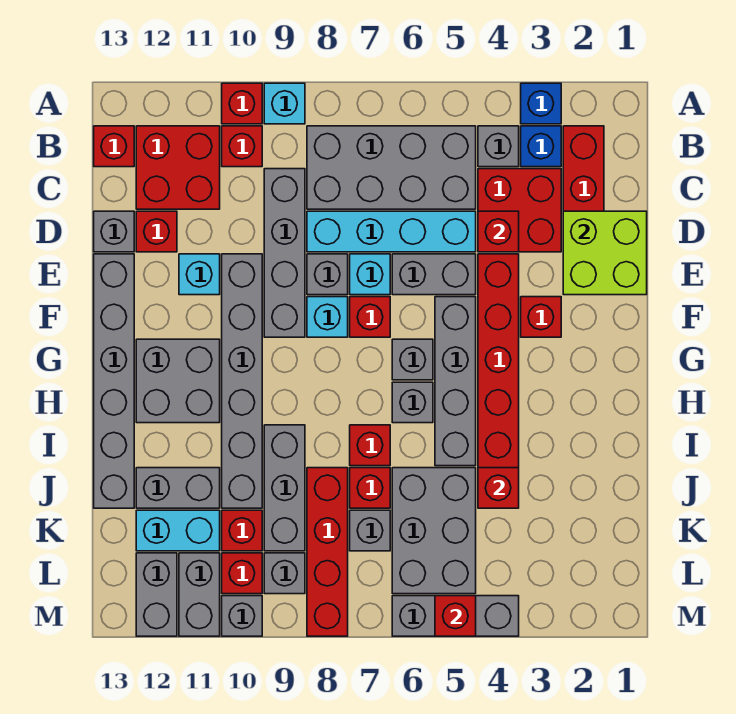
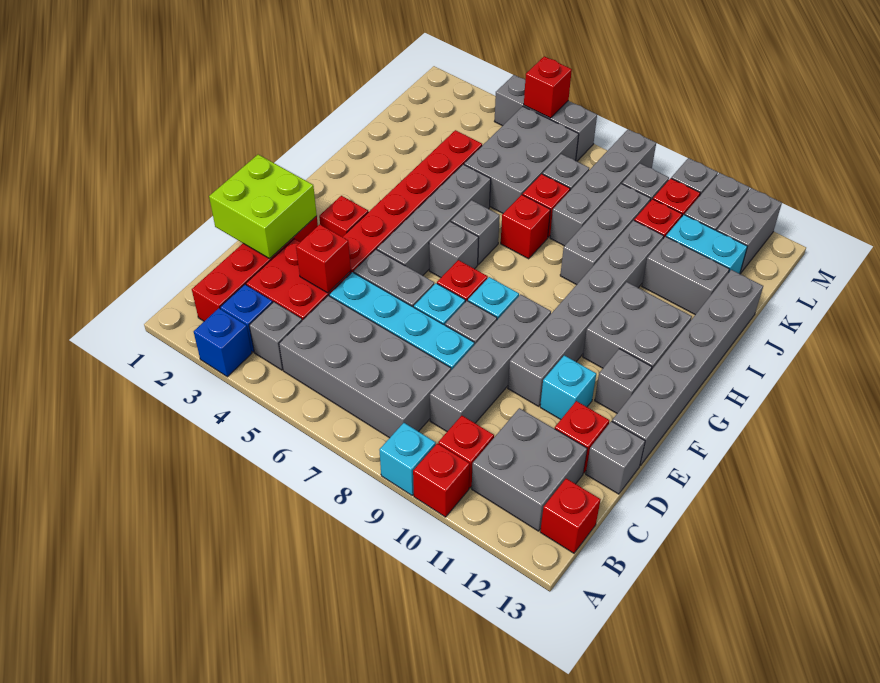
red 2x2 brick [136,126,220,209] -> grey 2x2 brick [472,408,587,531]
none -> grey 1x1 brick [595,349,652,413]
red 1x1 brick [478,468,519,508] -> none
red 1x4 brick [307,468,348,636] -> grey 1x4 brick [550,129,656,246]

